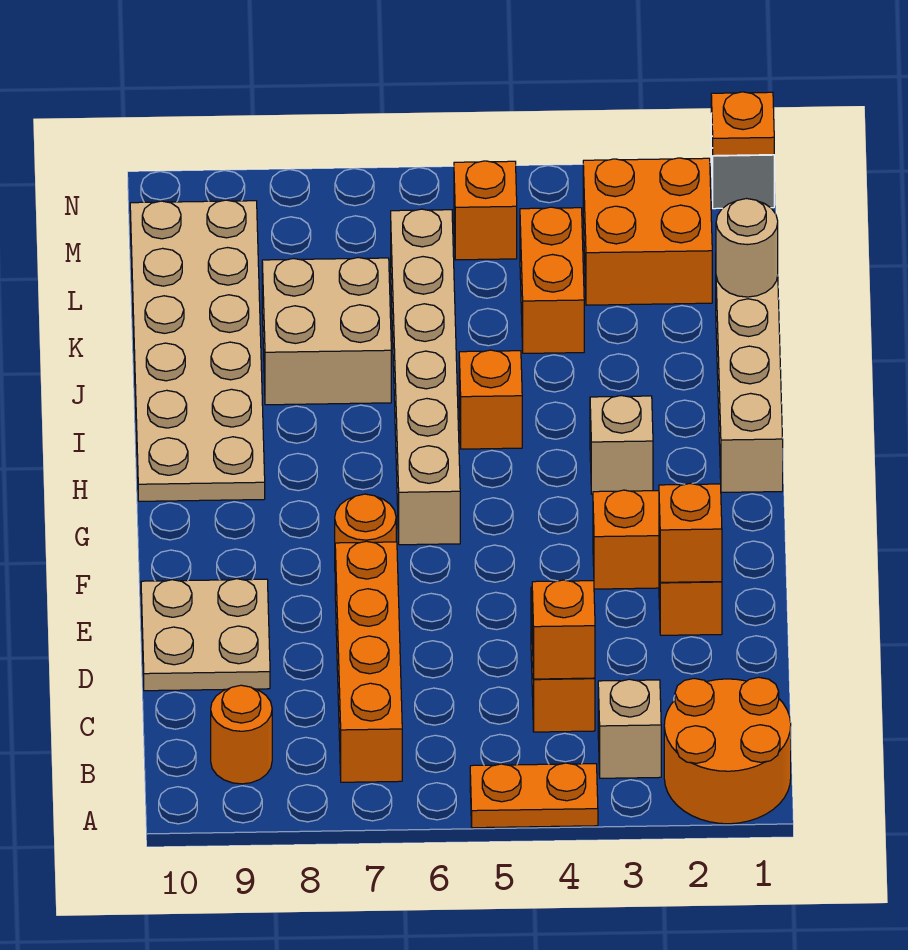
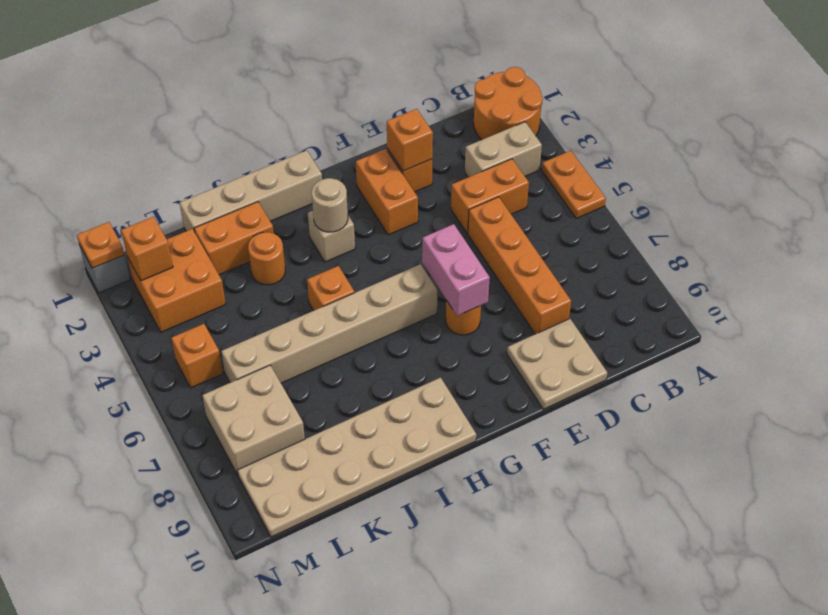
tan 1x1 brick [598,679,661,778] -> tan 1x2 brick [465,122,542,177]
orange 1x4 brick [335,541,402,782] -> orange 1x4 brick turned to [468,197,571,334]
orange 1x1 round brick [211,685,272,784] -> orange 1x1 round brick moved to [248,232,285,285]
orange 1x1 brick [532,580,595,679] -> orange 1x1 brick moved to [121,217,173,281]
none -> pink 1x2 brick [422,224,490,316]
tan 2x2 brick [262,258,391,405] -> tan 2x2 brick moved to [202,365,305,475]
tan 1x1 round brick [716,199,778,297] -> tan 1x1 round brick moved to [312,178,348,232]
orange 1x2 brick [520,207,584,353] -> orange 1x2 brick moved to [194,202,274,275]

